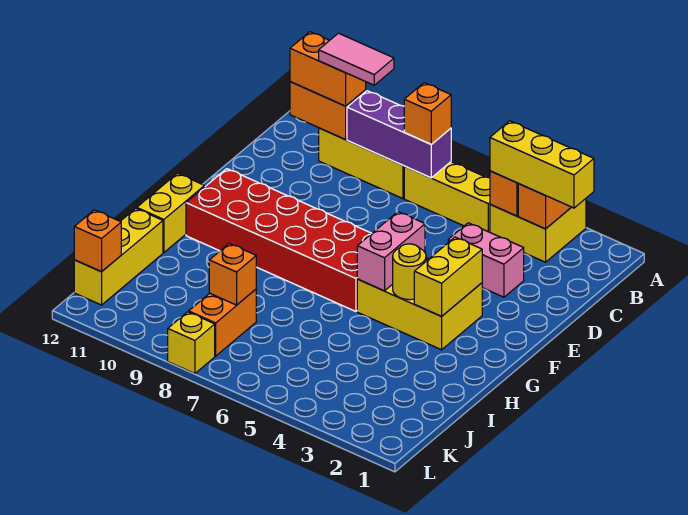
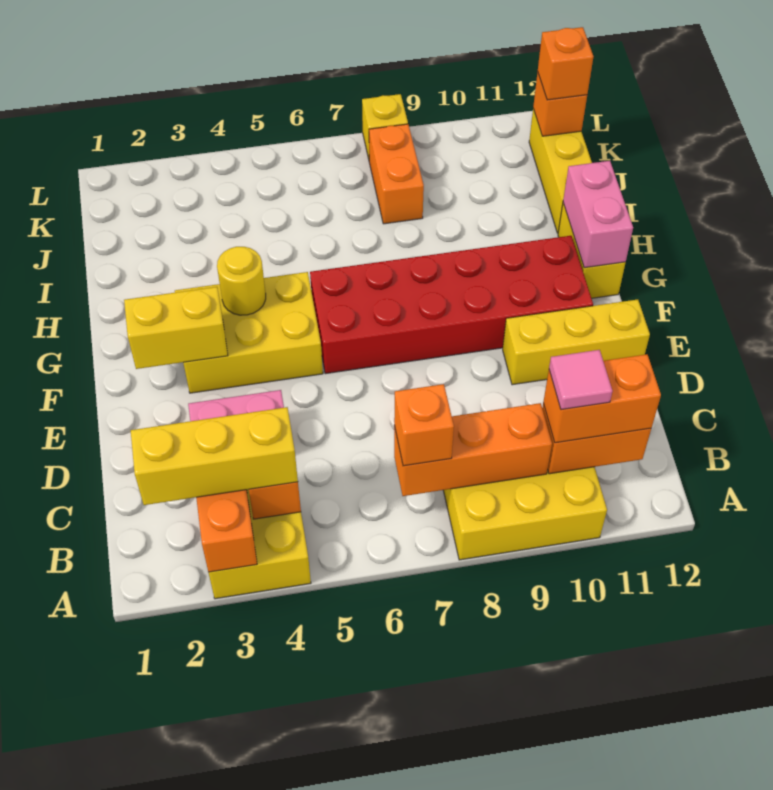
yellow 1x3 brick [404,162,490,232] -> yellow 1x3 brick moved to [503,299,650,385]
purple 1x3 brick [347,91,451,178] -> orange 1x3 brick [394,403,552,496]
pink 1x2 tile [319,33,394,85] -> pink 1x1 tile [549,350,613,410]
yellow 1x2 brick [414,237,482,316] -> yellow 1x2 brick turned to [124,287,228,369]
pink 1x2 brick [357,212,425,291] -> pink 1x2 brick moved to [563,161,633,268]
orange 1x1 brick [209,243,256,305] -> orange 1x1 brick moved to [538,27,594,100]

